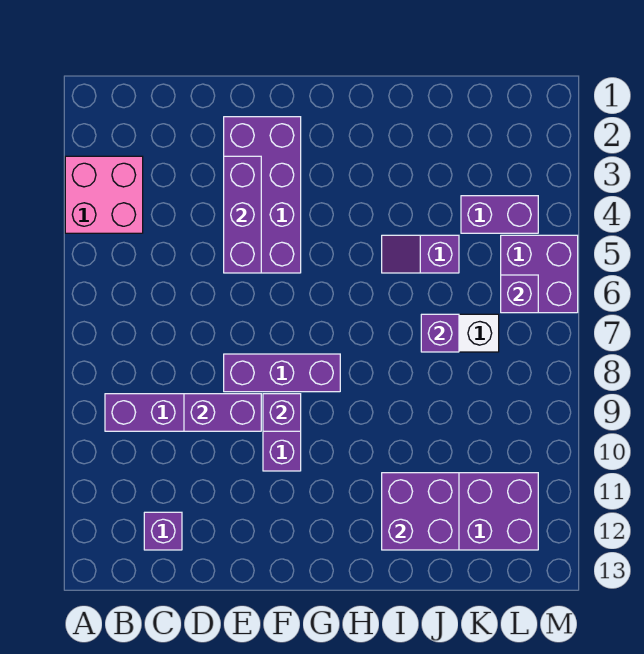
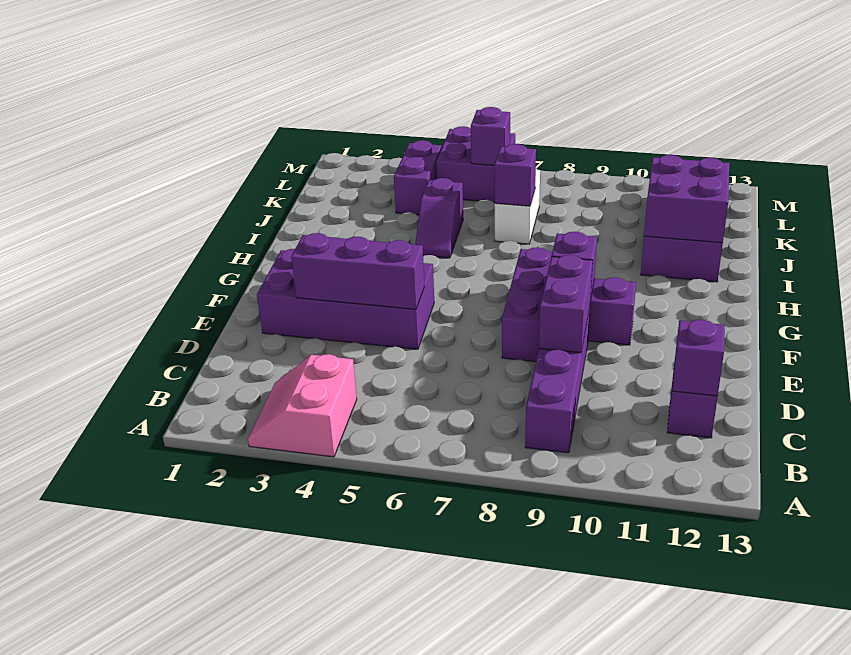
pink 2x2 brick [65,156,143,233] -> pink 2x2 slope [248,354,357,457]
none -> purple 1x1 brick [672,319,725,396]

